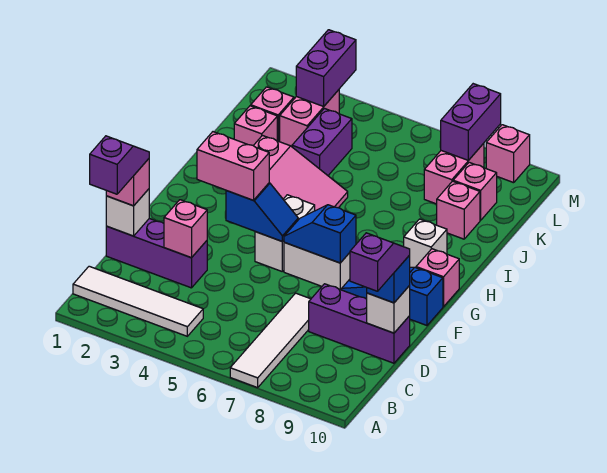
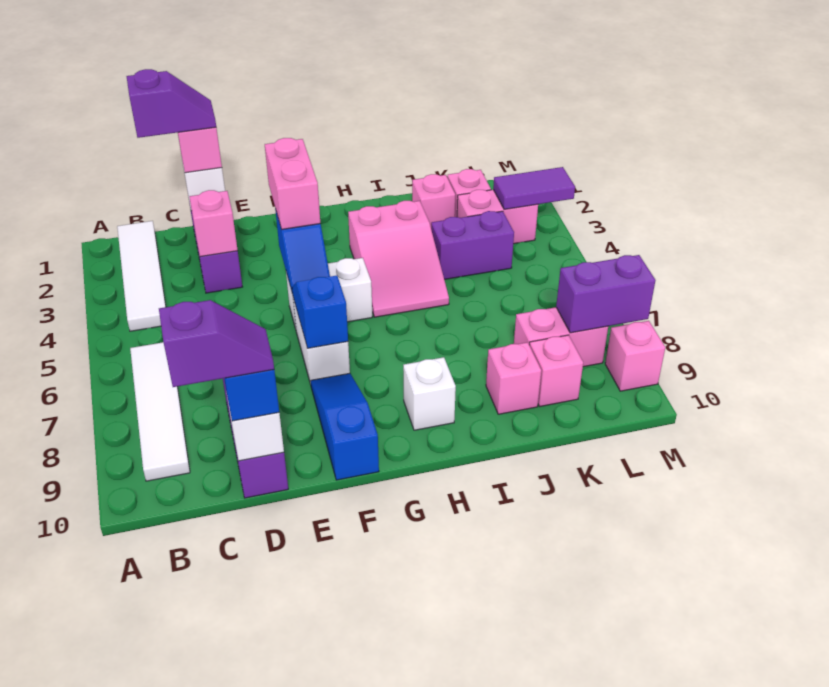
white 1x4 tile [230,293,311,388] -> white 1x4 tile turned to [130,342,190,481]
pink 1x1 brick [416,249,459,307] -> none
purple 1x2 brick [296,30,356,107] -> purple 1x2 tile [493,167,575,210]

